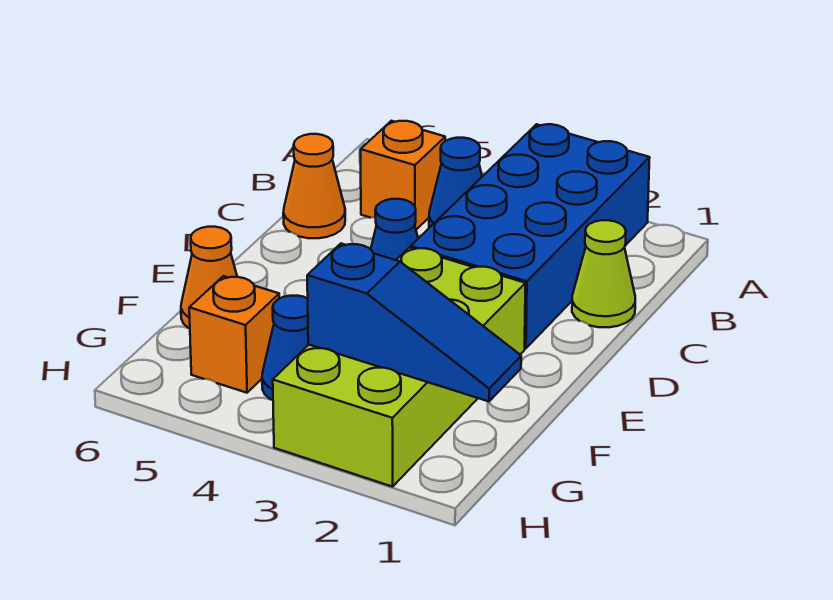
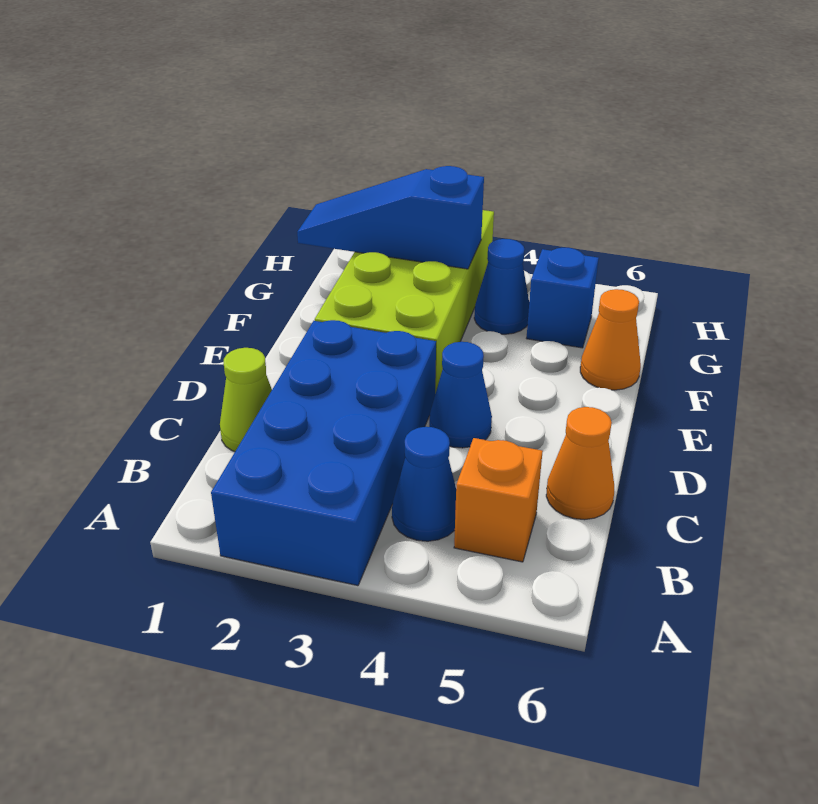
orange 1x1 brick [189,276,279,393] -> blue 1x1 brick [527,248,599,348]

